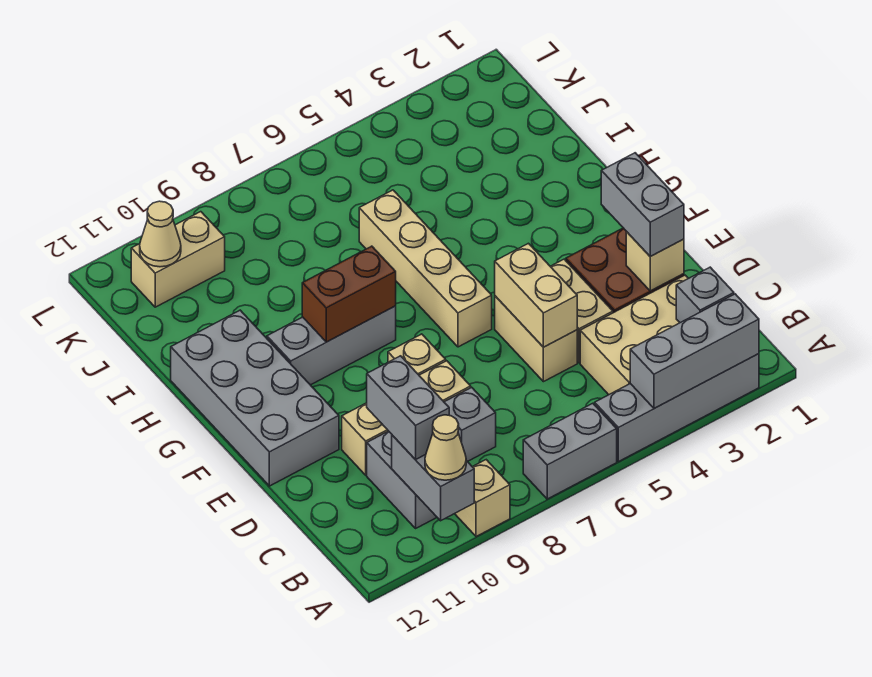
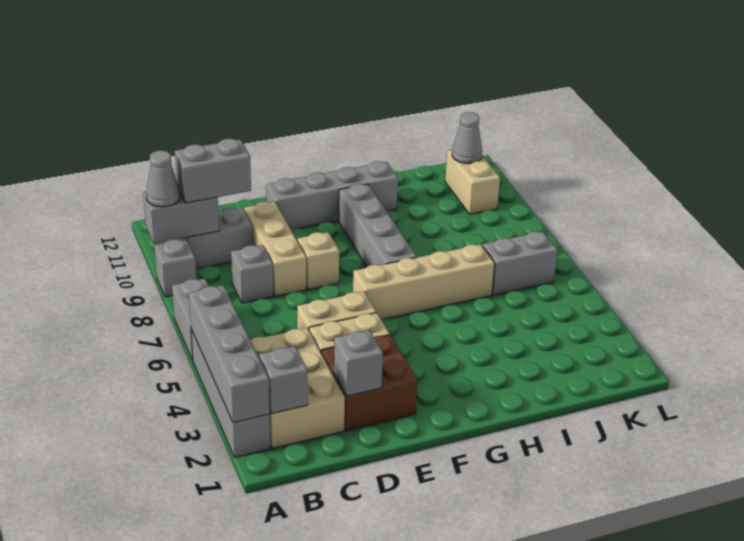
grey 1x3 brick [630,294,759,408] -> grey 1x4 brick [189,286,270,423]
tan 1x1 brick [455,460,510,537] -> grey 1x1 brick [154,239,196,297]
tan 1x1 cone [425,415,466,480] -> grey 1x1 cone [146,151,180,207]
tan 1x1 brick [626,232,684,291] -> grey 1x1 brick [334,330,383,396]
grey 1x2 brick [601,153,684,256] -> grey 1x2 brick moved to [483,232,558,295]
tan 1x2 brick [495,243,577,347] -> none
grey 2x4 brick [171,310,339,486] -> grey 1x4 brick [266,161,398,229]
grey 1x3 brick [267,306,396,385] -> grey 1x4 brick [339,184,417,267]
brown 1x2 brick [302,246,396,342] -> none
tan 1x1 cone [140,201,181,267] -> grey 1x1 cone [452,112,482,164]

